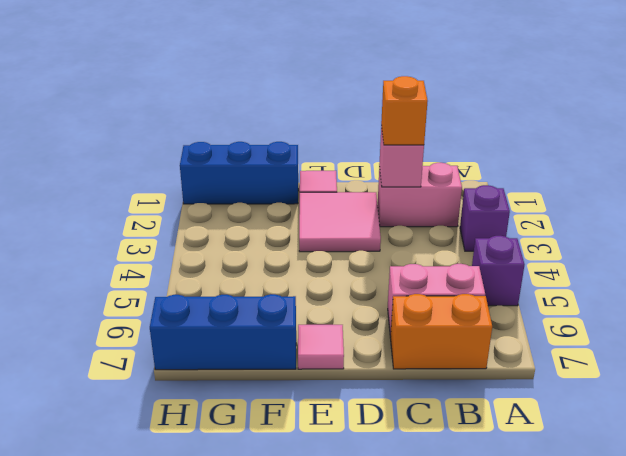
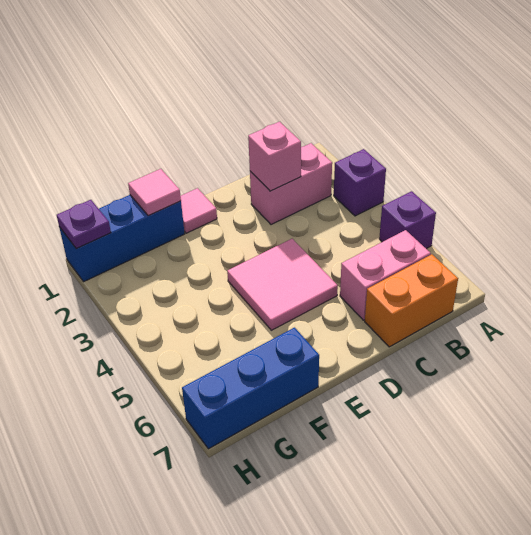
orange 1x1 brick [381,76,428,145] -> none
pink 2x2 tile [299,192,381,252] -> pink 2x2 tile moved to [227,239,338,330]
pink 1x1 tile [298,325,344,369] -> pink 1x1 tile moved to [128,169,181,216]
none -> purple 1x1 plate [57,200,111,249]

